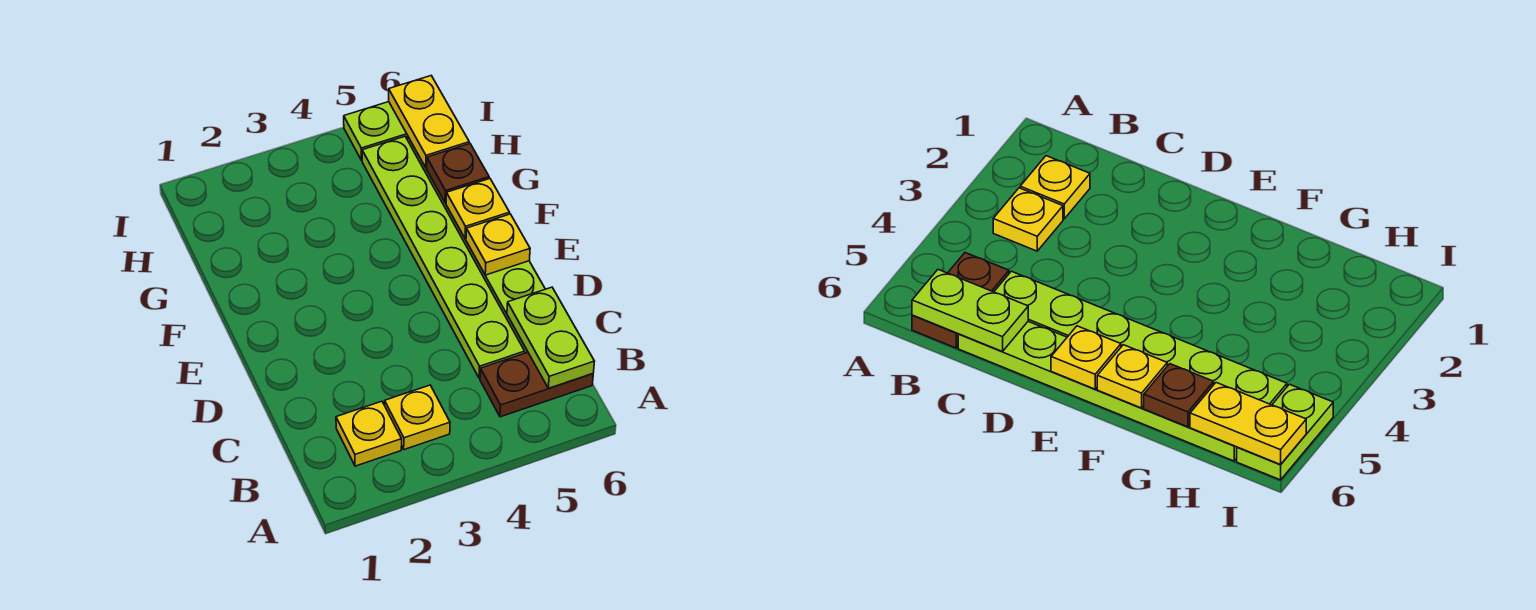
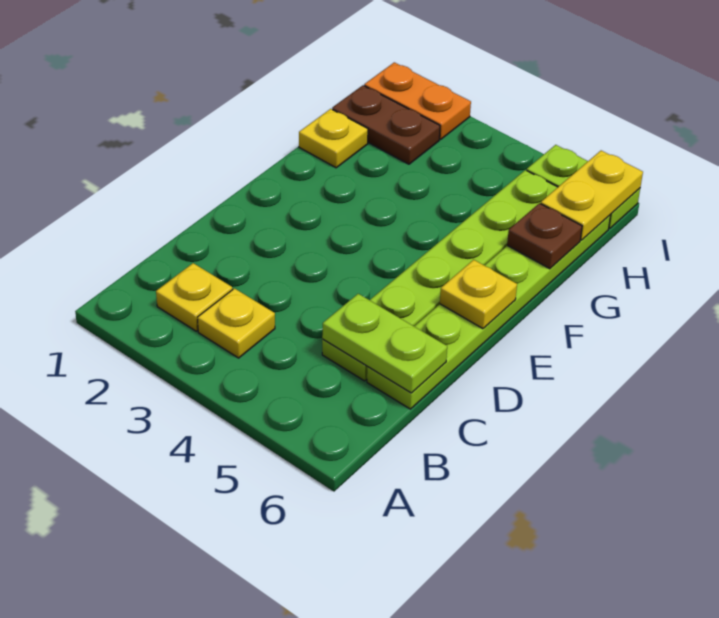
brown 1x2 plate [480,352,593,417] -> brown 1x2 plate moved to [332,85,440,164]
lime 1x2 plate [507,287,595,388] -> lime 1x2 plate turned to [322,294,447,393]
yellow 1x1 plate [446,179,510,239] -> yellow 1x1 plate moved to [299,109,368,168]
none -> orange 1x2 plate [364,62,471,140]

